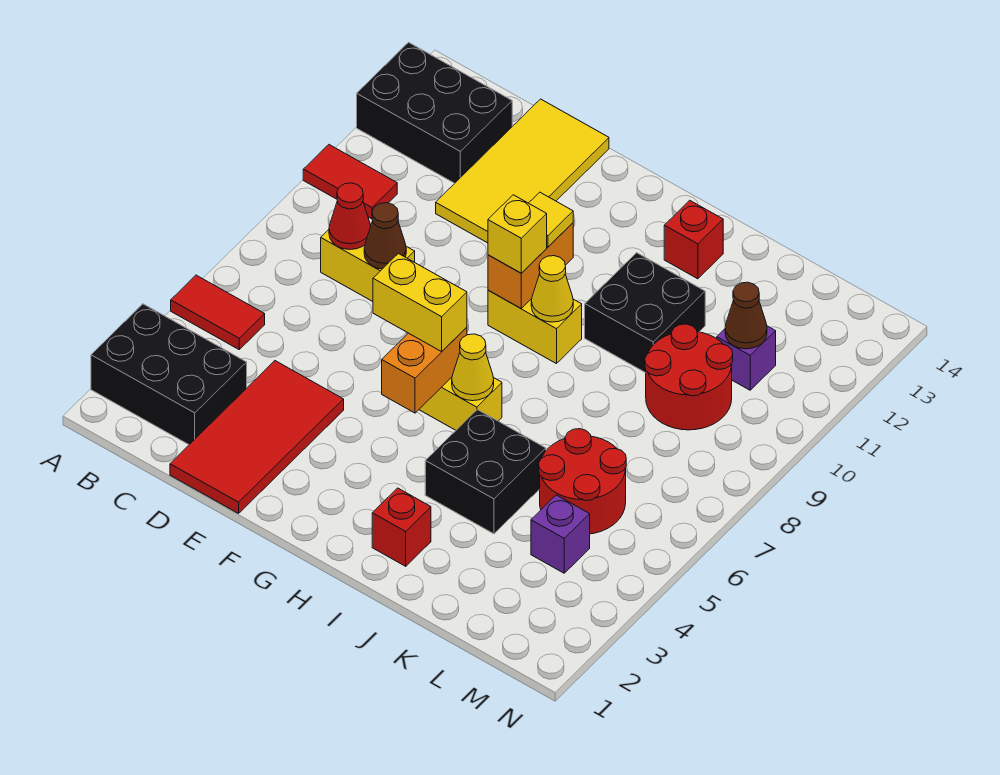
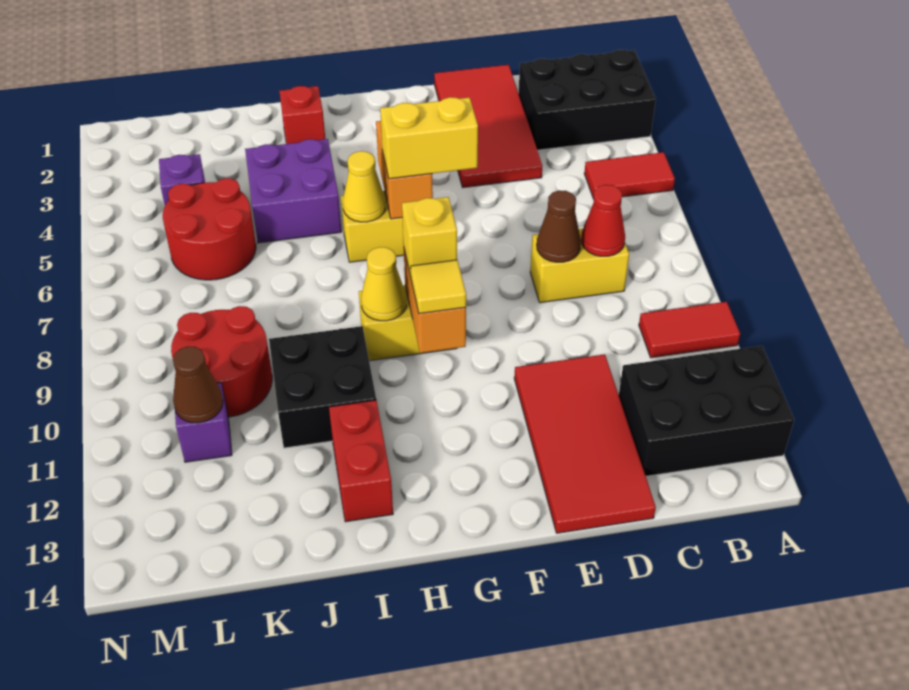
yellow 2x4 tile [436,99,609,243] -> red 2x4 tile [514,355,656,533]
black 2x2 brick [425,410,546,534] -> purple 2x2 brick [245,139,342,243]
red 1x1 brick [664,200,723,279] -> red 1x2 brick [329,400,393,522]

